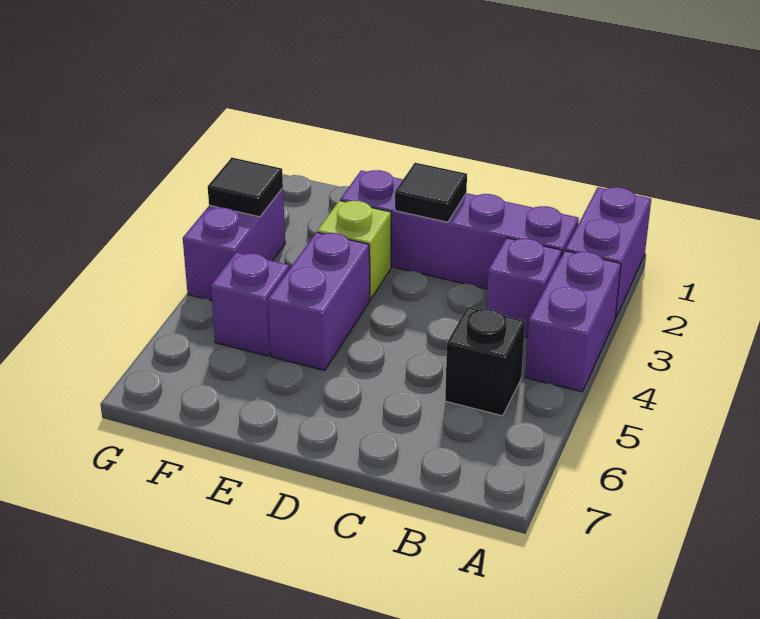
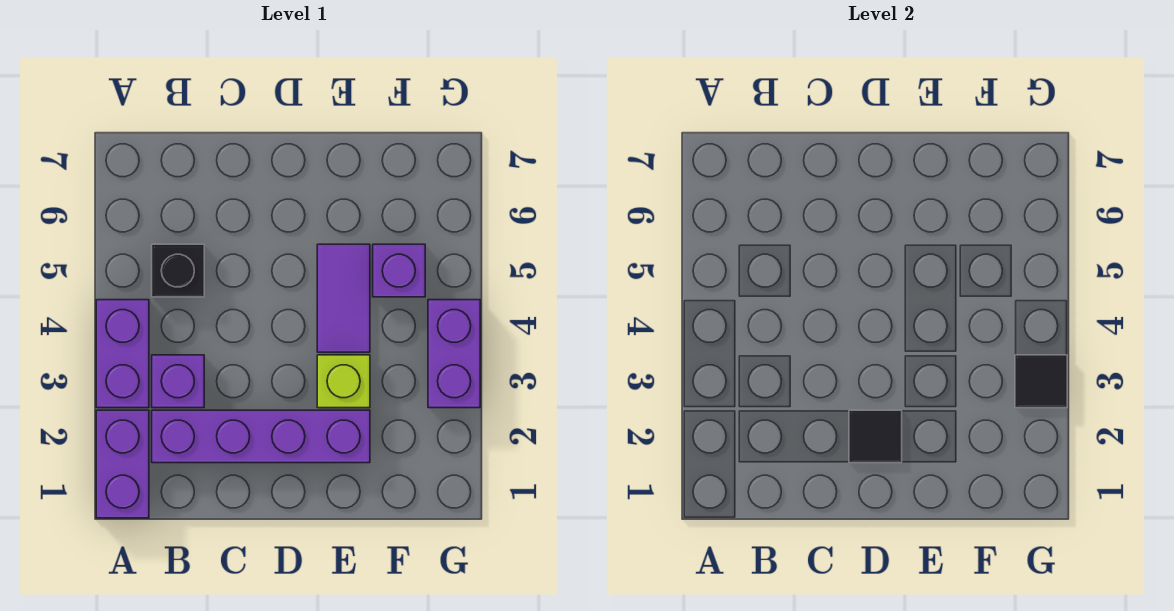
purple 1x2 brick [268,232,370,371] -> purple 1x2 tile [317,244,370,352]

